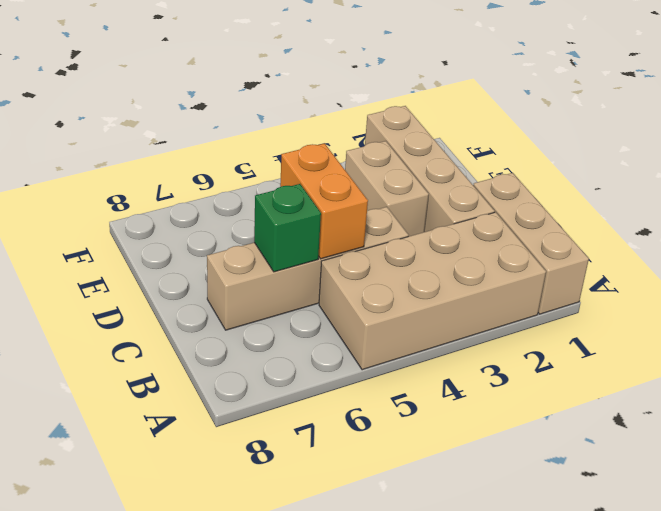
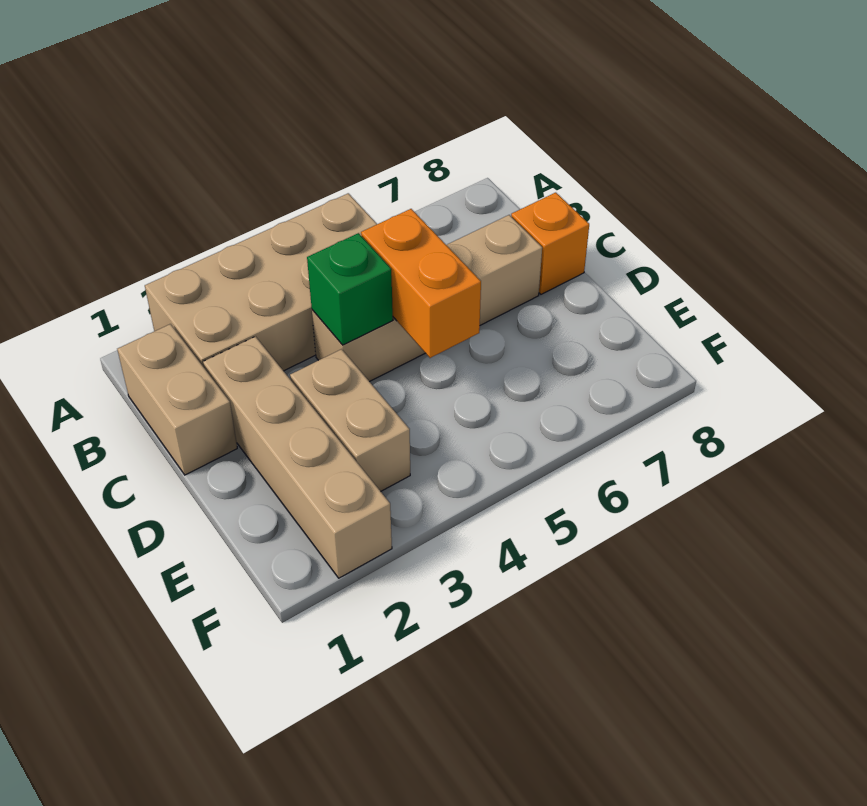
tan 1x3 brick [473,173,589,314] -> tan 1x2 brick [117,324,237,475]
green 1x1 brick [254,184,321,272] -> green 1x1 brick moved to [307,233,393,345]
none -> orange 1x1 brick [511,193,589,294]

